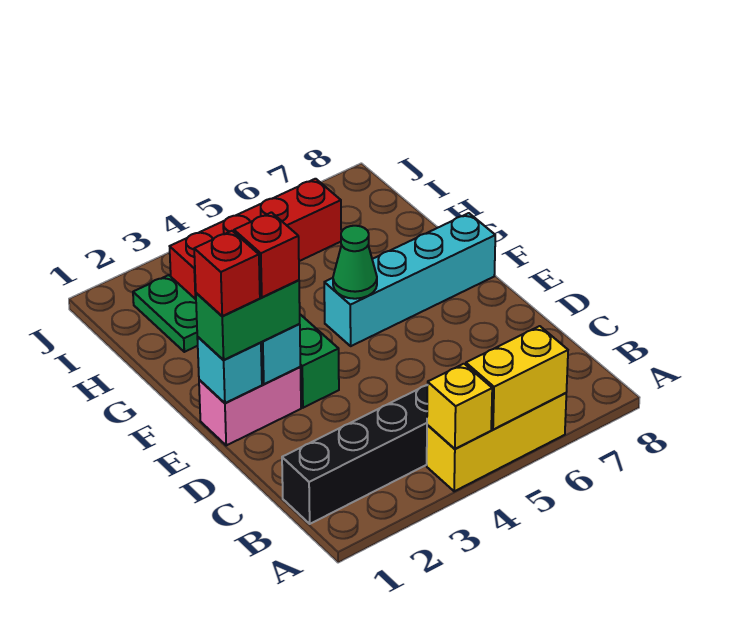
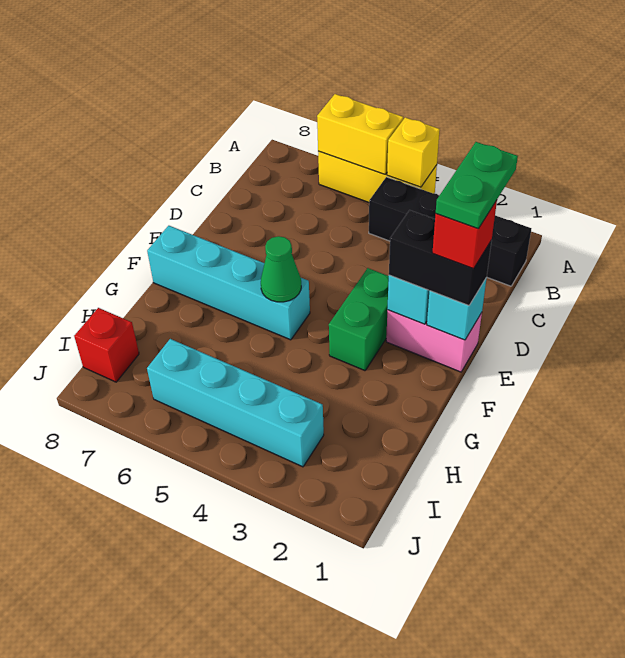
green 1x2 brick [196,280,300,360] -> black 1x2 brick [389,210,492,305]
red 1x1 brick [234,212,299,297] -> red 1x1 brick moved to [74,308,139,382]
green 1x2 plate [133,275,198,352] -> green 1x2 plate moved to [436,142,518,228]
red 1x4 brick [169,179,341,299] -> cyan 1x4 brick [147,339,324,467]

